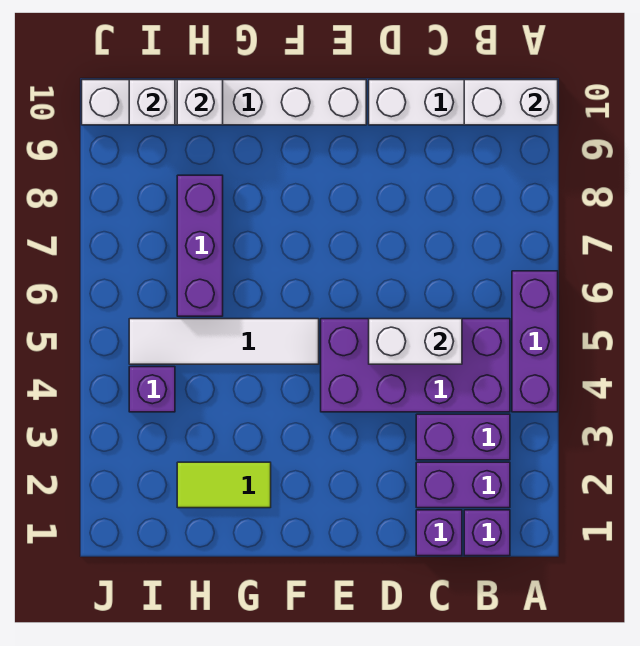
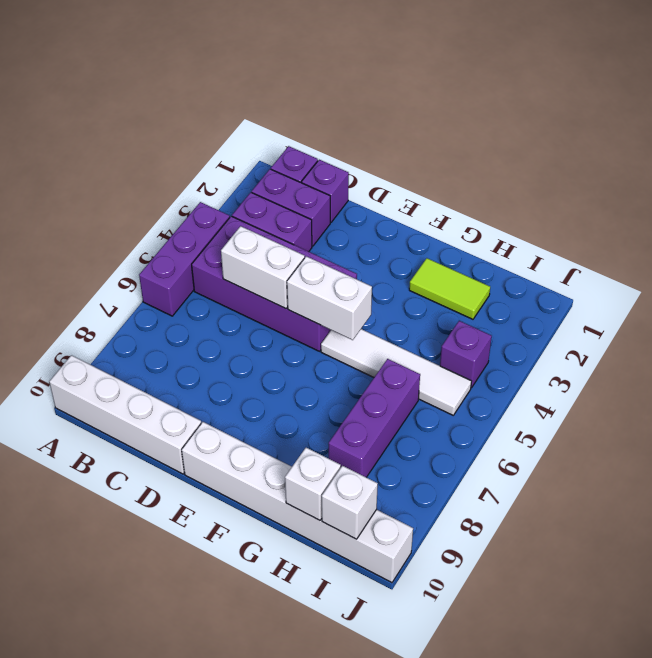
white 1x2 brick [464,80,558,125] -> white 1x2 brick moved to [287,256,372,340]

